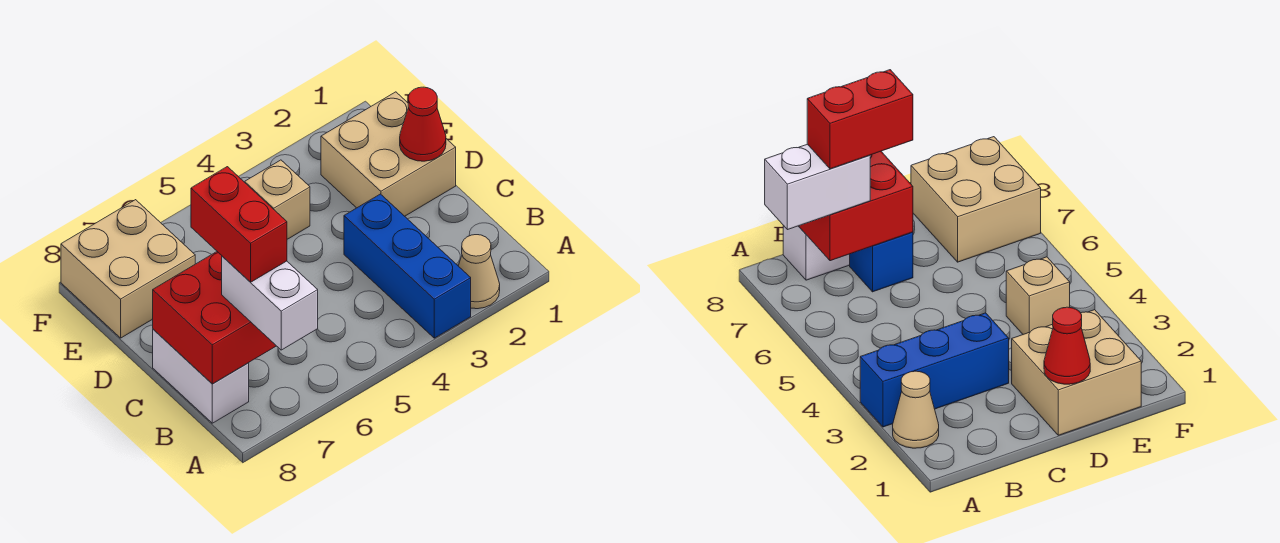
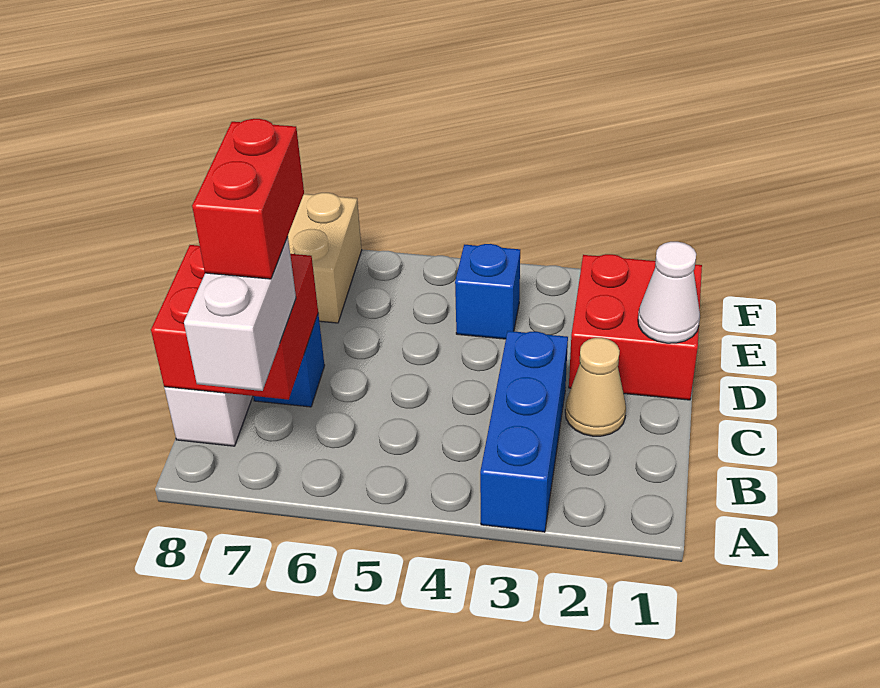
tan 1x1 cone [459,235,500,309] -> tan 1x1 cone moved to [565,338,626,436]
tan 2x2 brick [321,92,456,216] -> red 2x2 brick [569,254,702,400]
red 1x1 cone [400,87,446,161] -> white 1x1 cone [638,242,700,343]
tan 1x1 brick [245,160,310,239] -> blue 1x1 brick [455,244,520,339]

